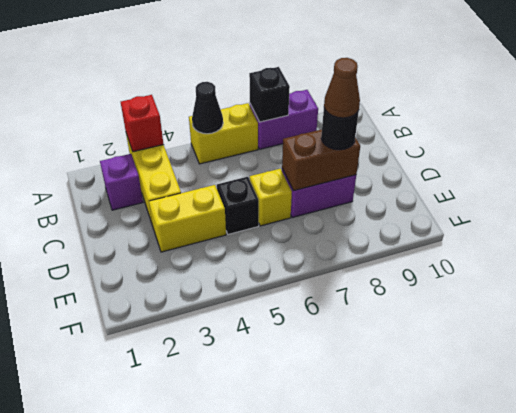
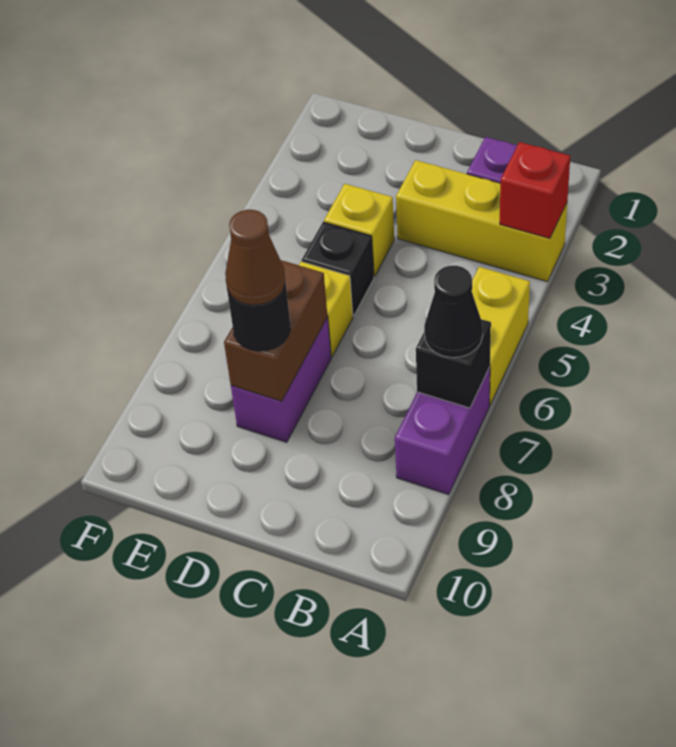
black 1x1 cone [192,82,223,134] -> black 1x1 cone moved to [424,266,483,358]
yellow 1x2 brick [149,185,226,252] -> yellow 1x1 brick [324,184,394,276]

